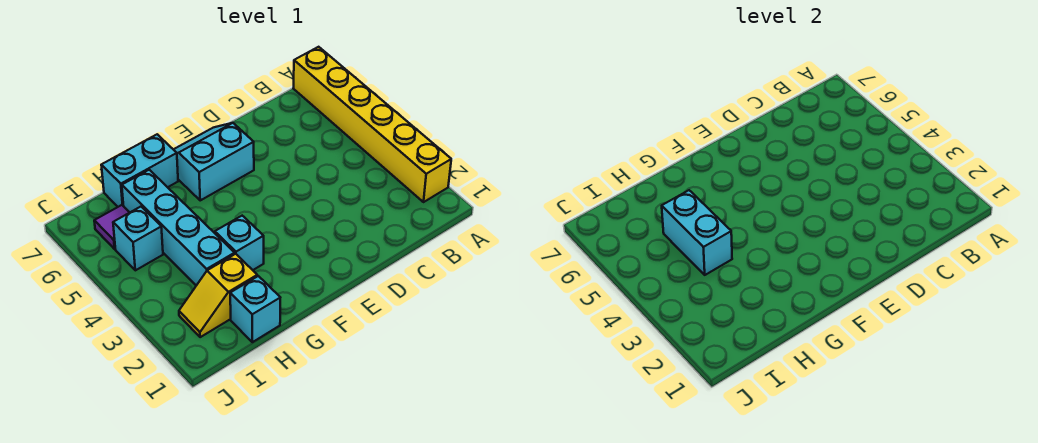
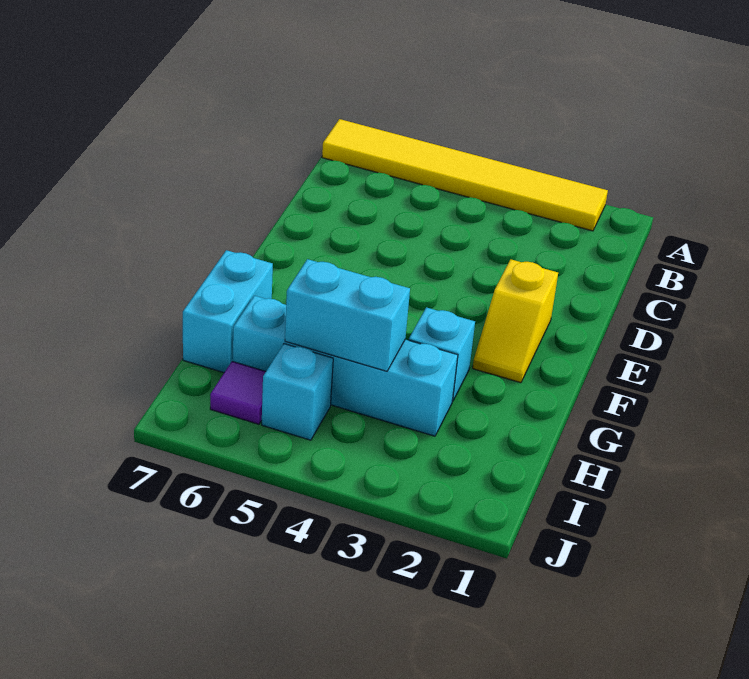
yellow 1x6 brick [293,47,451,202] -> yellow 1x6 tile [322,119,608,231]
cyan 2x2 slope [173,123,254,200] -> none
cyan 1x1 brick [230,276,280,342] -> none
yellow 1x2 slope [179,254,257,337] -> yellow 1x2 slope moved to [473,259,558,383]

